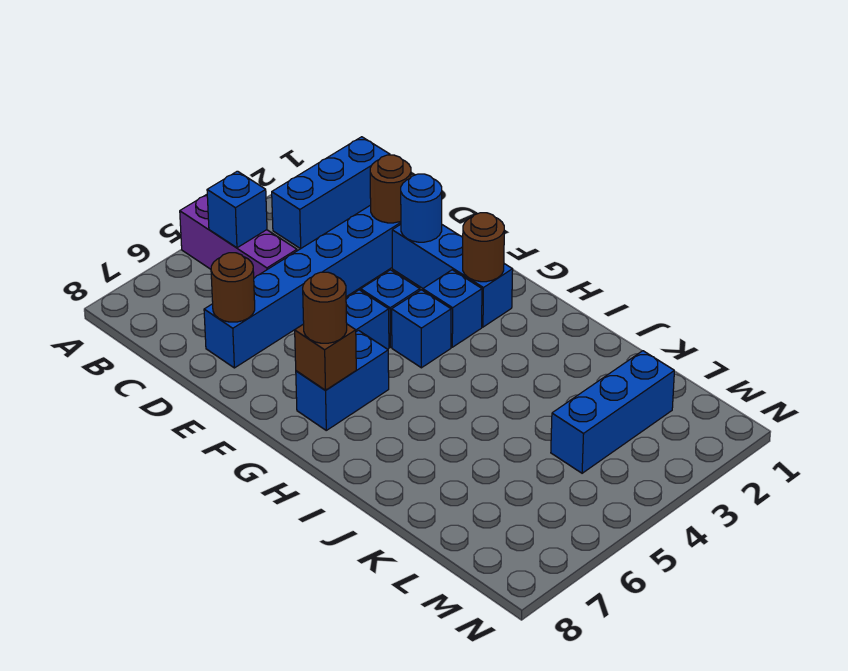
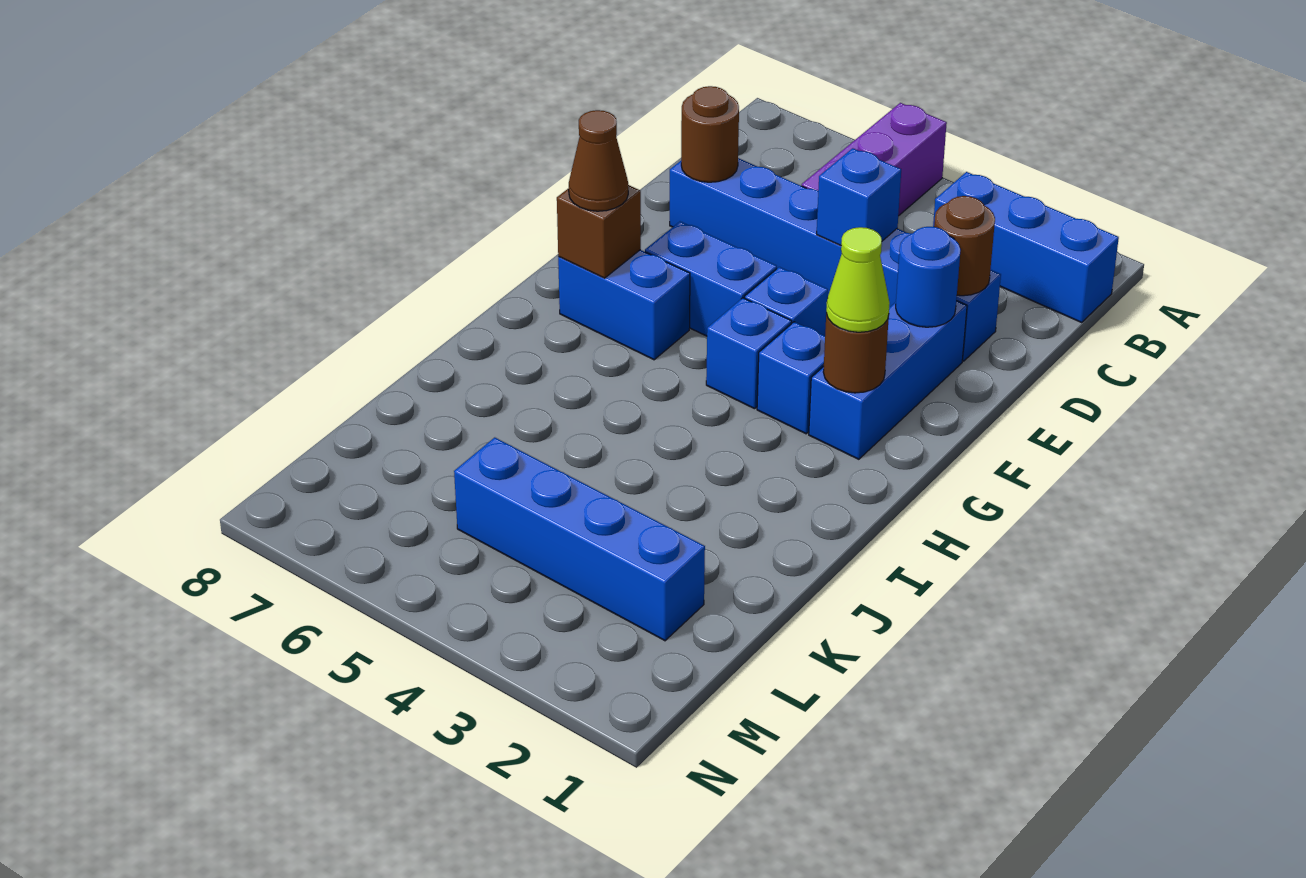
blue 1x1 brick [207,171,267,248] -> blue 1x1 brick moved to [817,148,901,246]
none -> lime 1x1 cone [826,227,890,332]
brown 1x1 round brick [303,272,347,343] -> brown 1x1 cone [569,110,628,211]
blue 1x3 brick [551,351,674,473] -> blue 1x4 brick [454,438,705,641]

